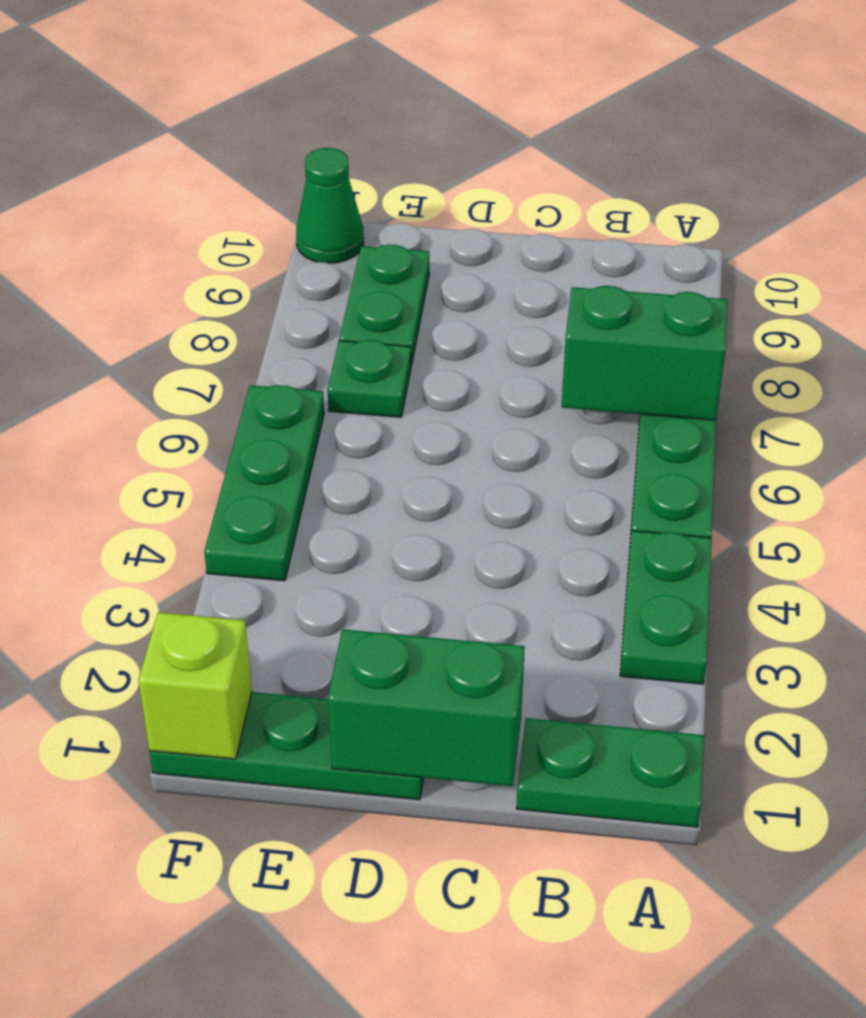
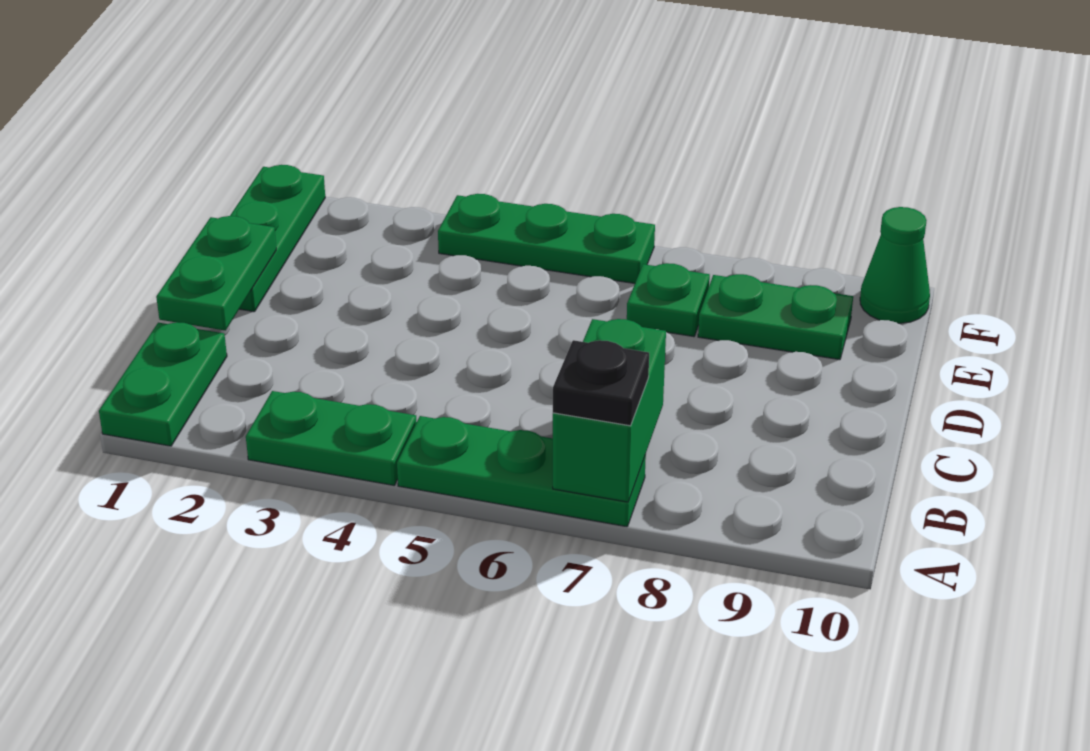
none -> black 1x1 plate [553,340,649,426]
green 1x2 brick [328,629,525,786] -> green 1x2 plate [156,216,276,331]
lime 1x1 brick [138,612,252,759] -> none

